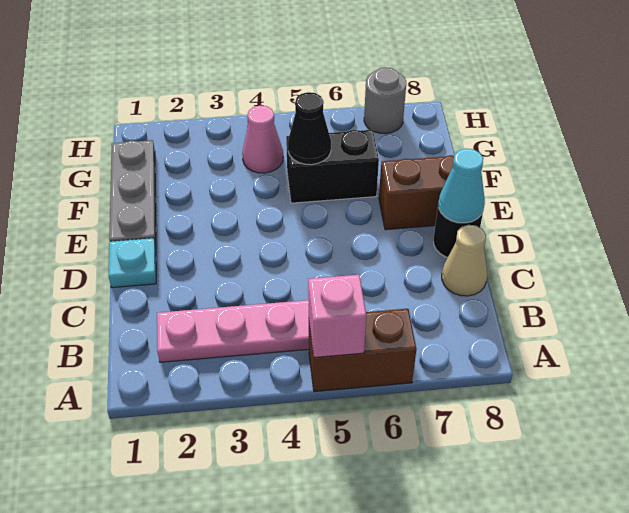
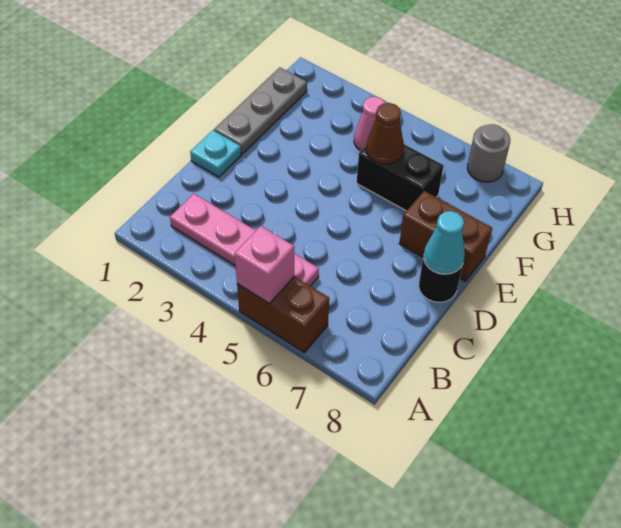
tan 1x1 cone [442,225,487,296] -> none
black 1x1 cone [288,92,331,165] -> brown 1x1 cone [366,103,404,164]

